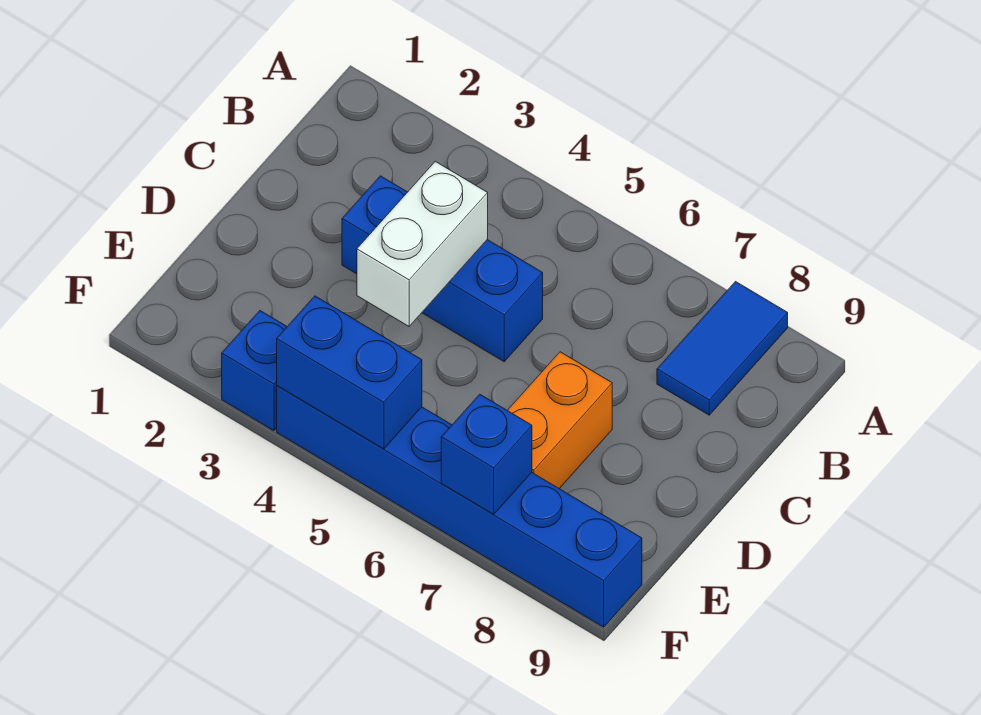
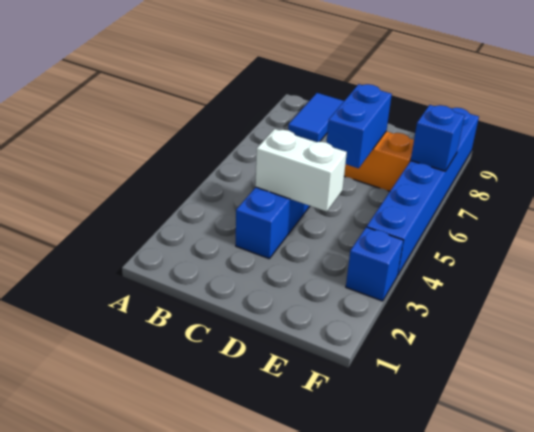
blue 1x2 tile [657,282,788,415] -> blue 1x2 tile turned to [288,93,344,142]
blue 1x2 brick [277,296,422,449] -> blue 1x2 brick moved to [327,84,392,168]

